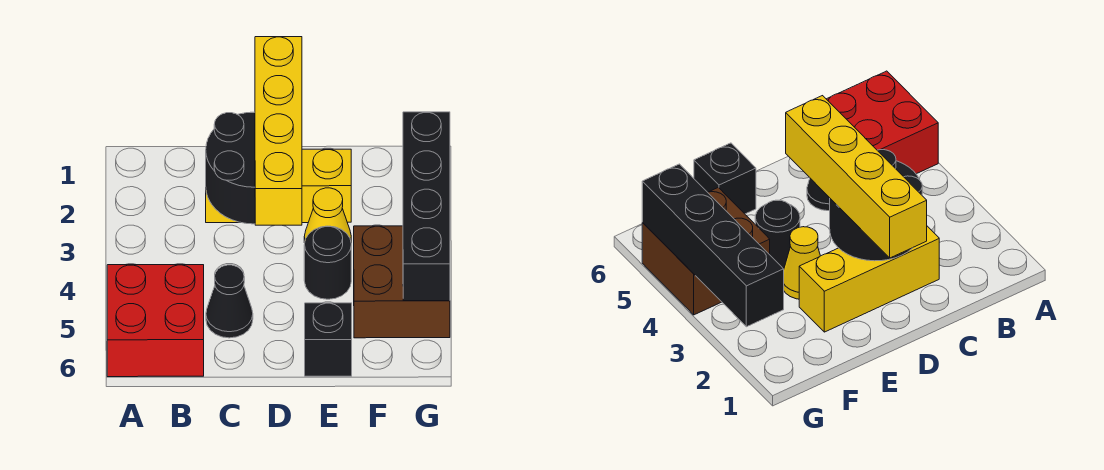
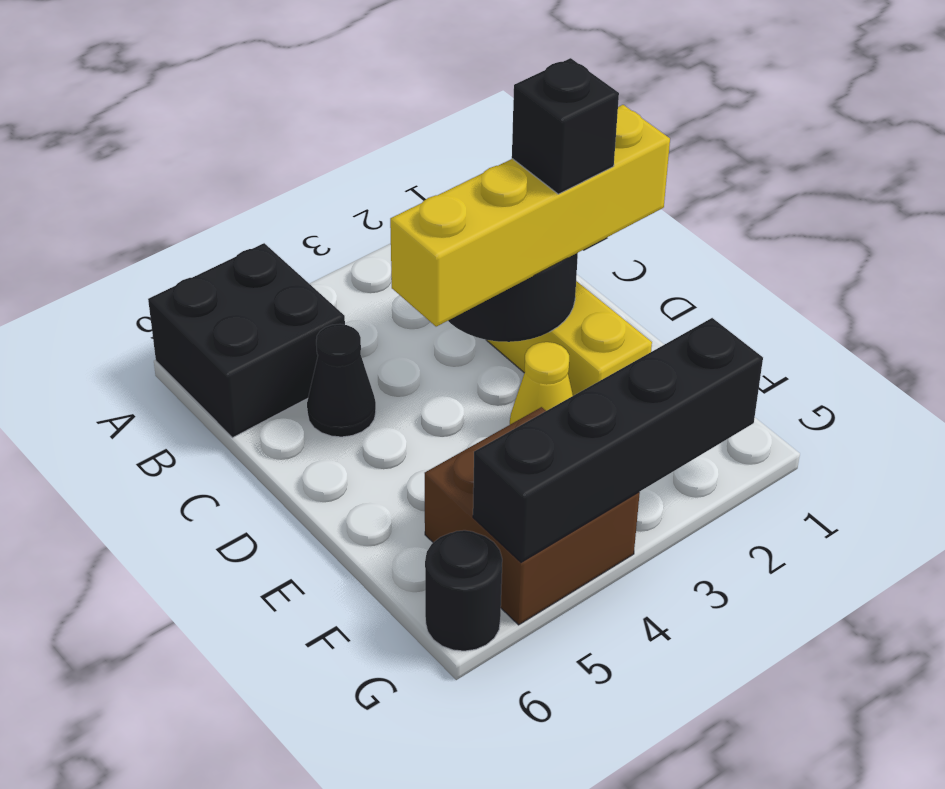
red 2x2 brick [107,265,204,377] -> black 2x2 brick [148,243,345,438]
black 1x1 round brick [304,226,351,299] -> black 1x1 round brick moved to [425,530,502,651]
black 1x1 brick [305,303,352,376] -> black 1x1 brick moved to [512,58,619,194]

